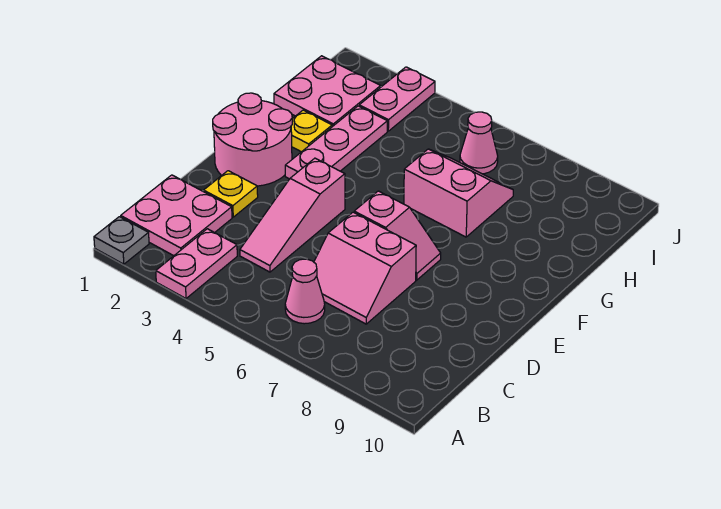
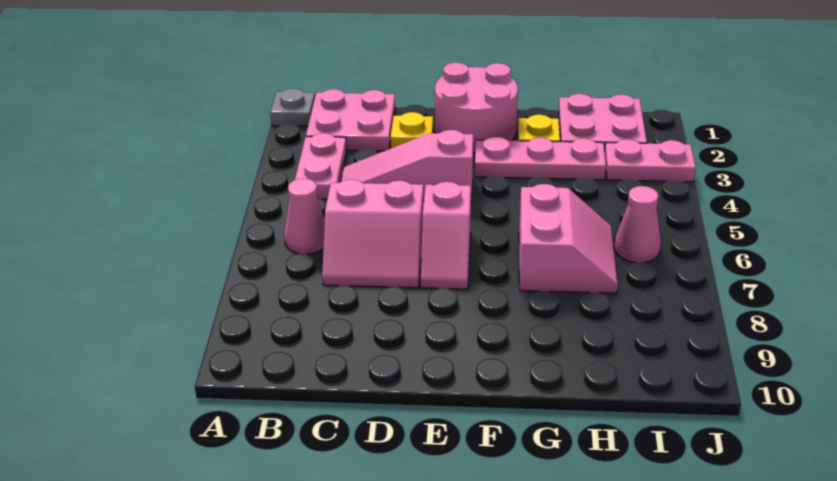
pink 1x2 plate [156,229,237,298] -> pink 1x2 plate turned to [295,133,347,199]
pink 2x2 slope [314,212,416,324] -> pink 2x2 slope turned to [322,180,424,288]

